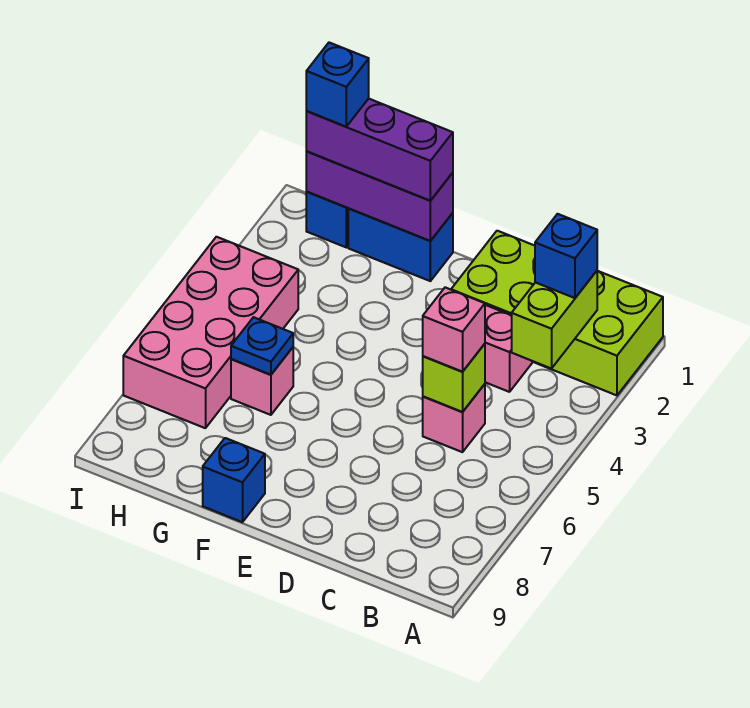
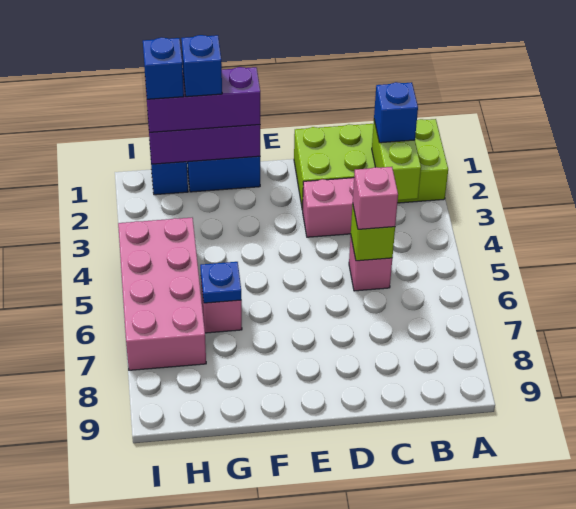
blue 1x1 brick [203,438,265,522] -> blue 1x1 brick moved to [181,35,222,97]

